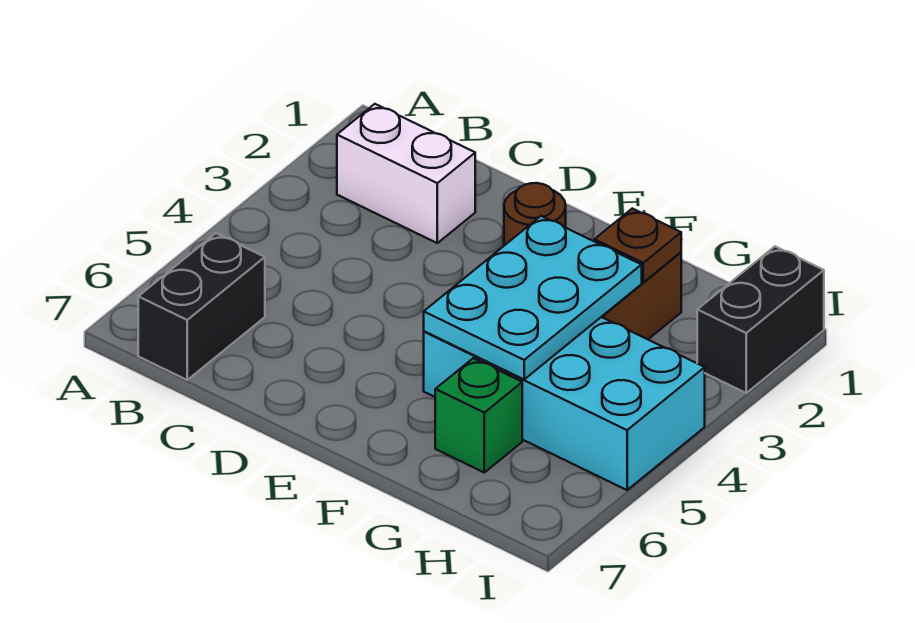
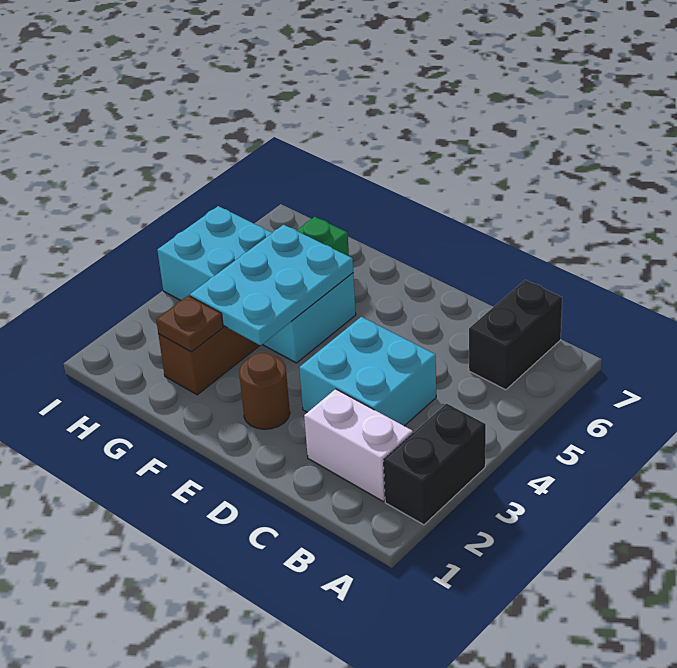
none -> cyan 2x2 brick [299,317,436,426]
black 1x2 brick [697,247,824,393] -> black 1x2 brick moved to [384,403,486,525]

